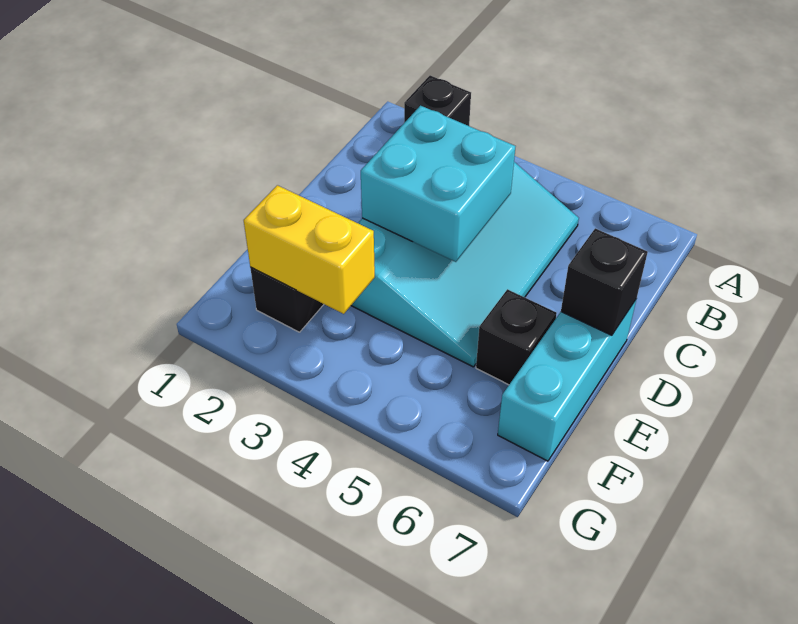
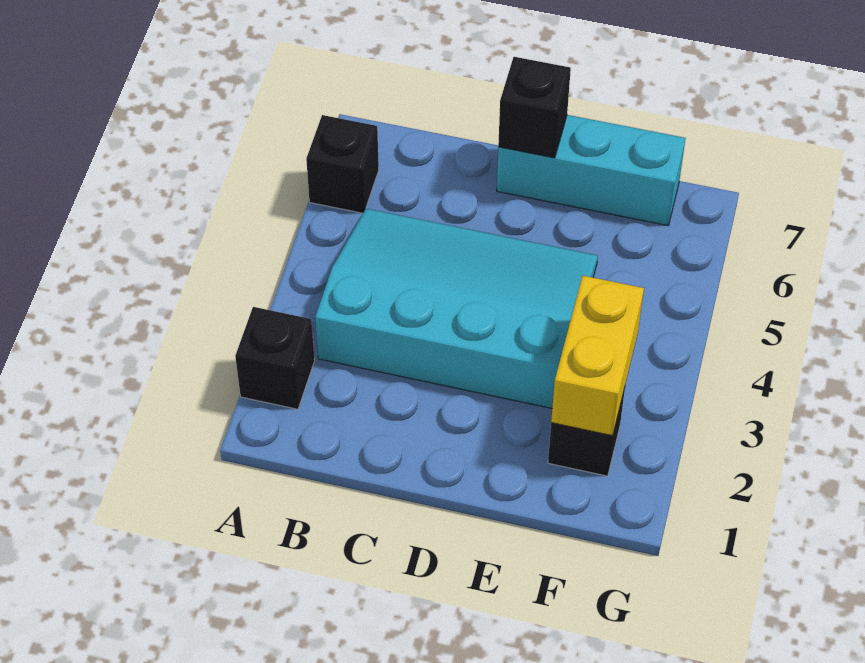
cyan 2x2 brick [361,106,516,262] -> none
black 1x1 brick [476,289,557,385] -> black 1x1 brick moved to [306,115,379,213]

